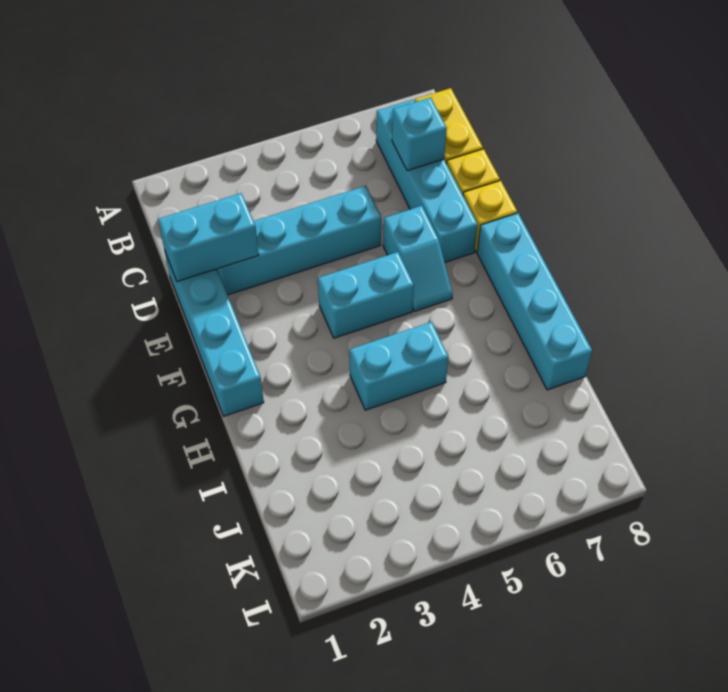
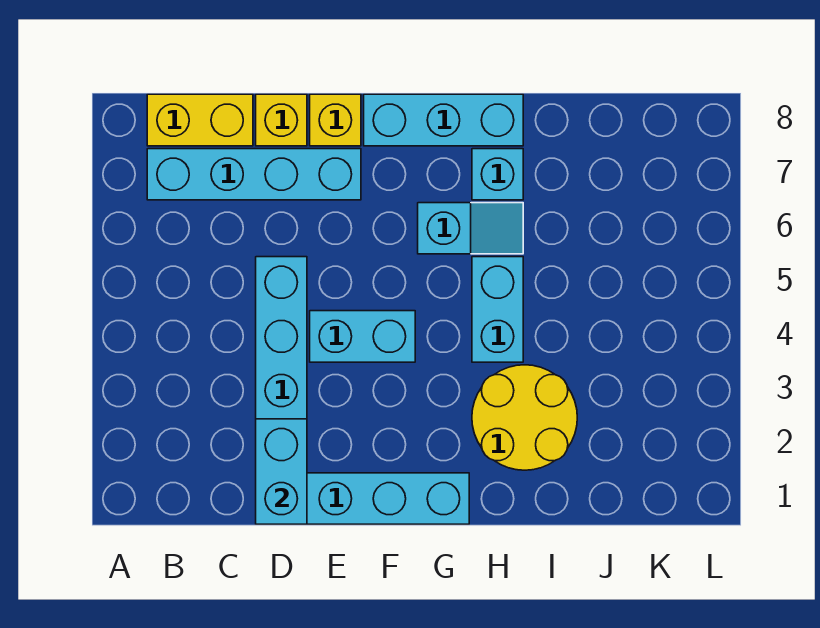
cyan 1x1 brick [392,98,447,171] -> cyan 1x1 brick moved to [472,149,523,200]
cyan 1x2 slope [383,206,453,311] -> cyan 1x2 slope moved to [418,203,523,254]
cyan 1x2 brick [318,252,414,338] -> cyan 1x2 brick turned to [310,311,415,362]
cyan 1x4 brick [477,213,592,390] -> cyan 1x3 brick [364,94,523,146]
none -> yellow 2x2 round brick [472,365,577,470]

